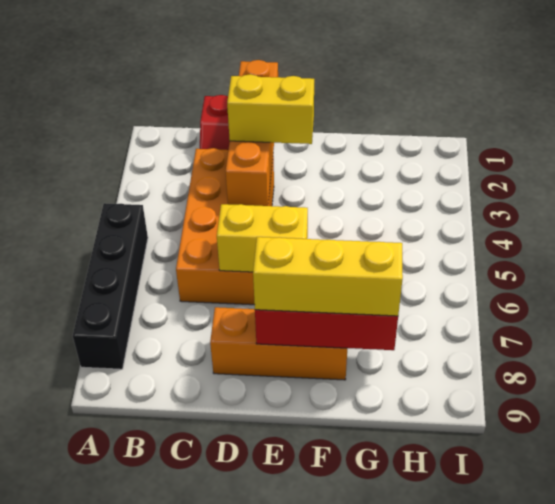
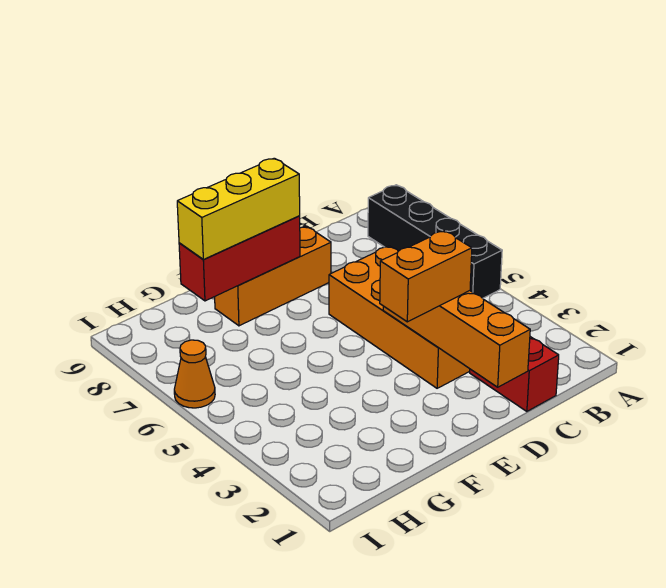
yellow 1x2 brick [227,74,314,144] -> orange 1x2 brick [380,230,472,322]
yellow 1x2 brick [217,204,308,272] -> none
none -> orange 1x1 cone [174,340,215,408]

